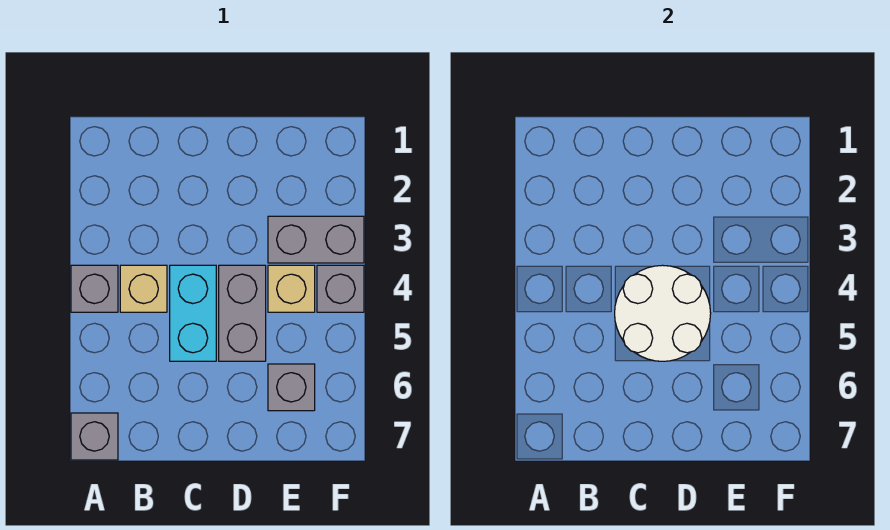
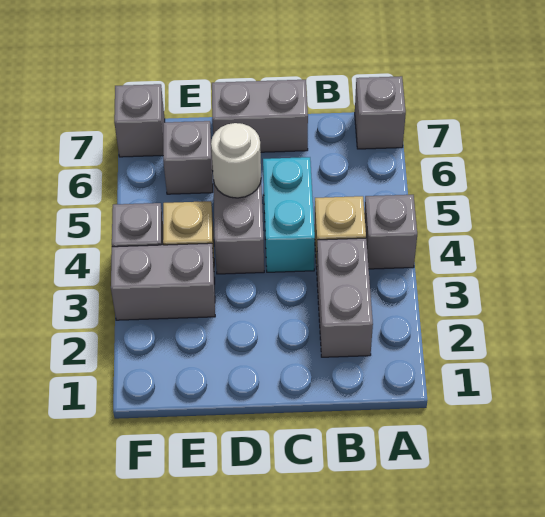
none -> grey 1x2 brick [317,238,373,357]
white 2x2 round brick [615,265,711,361] -> white 1x1 round brick [211,123,261,198]
none -> grey 1x2 brick [212,80,308,152]
none -> grey 1x1 brick [114,84,165,157]

